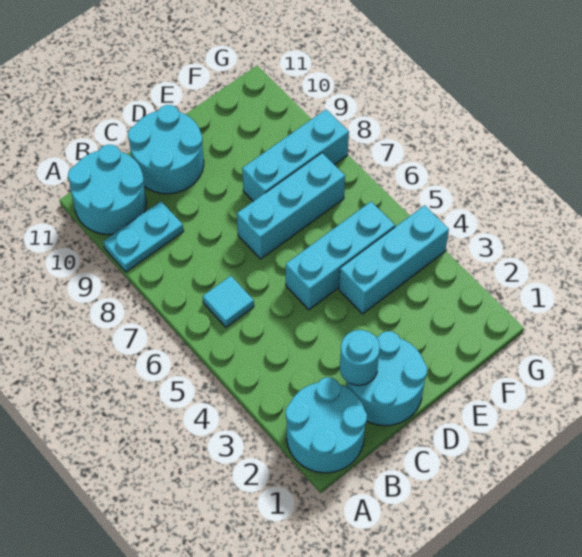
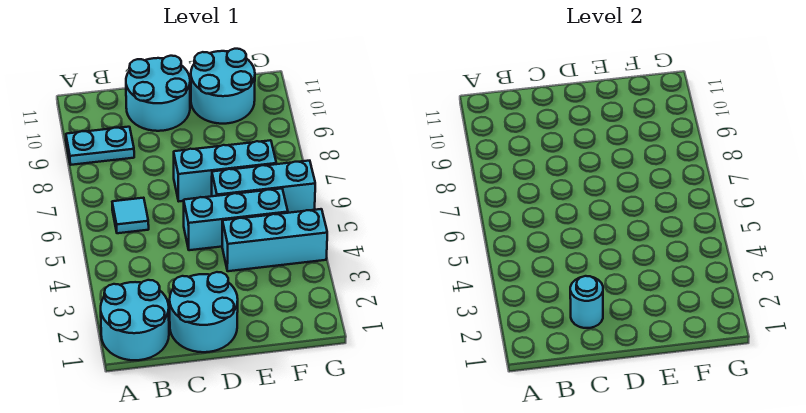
cyan 2x2 round brick [68,145,146,234] -> cyan 2x2 round brick moved to [191,49,255,124]
cyan 1x3 brick [242,110,349,201] -> cyan 1x3 brick moved to [212,161,315,213]

